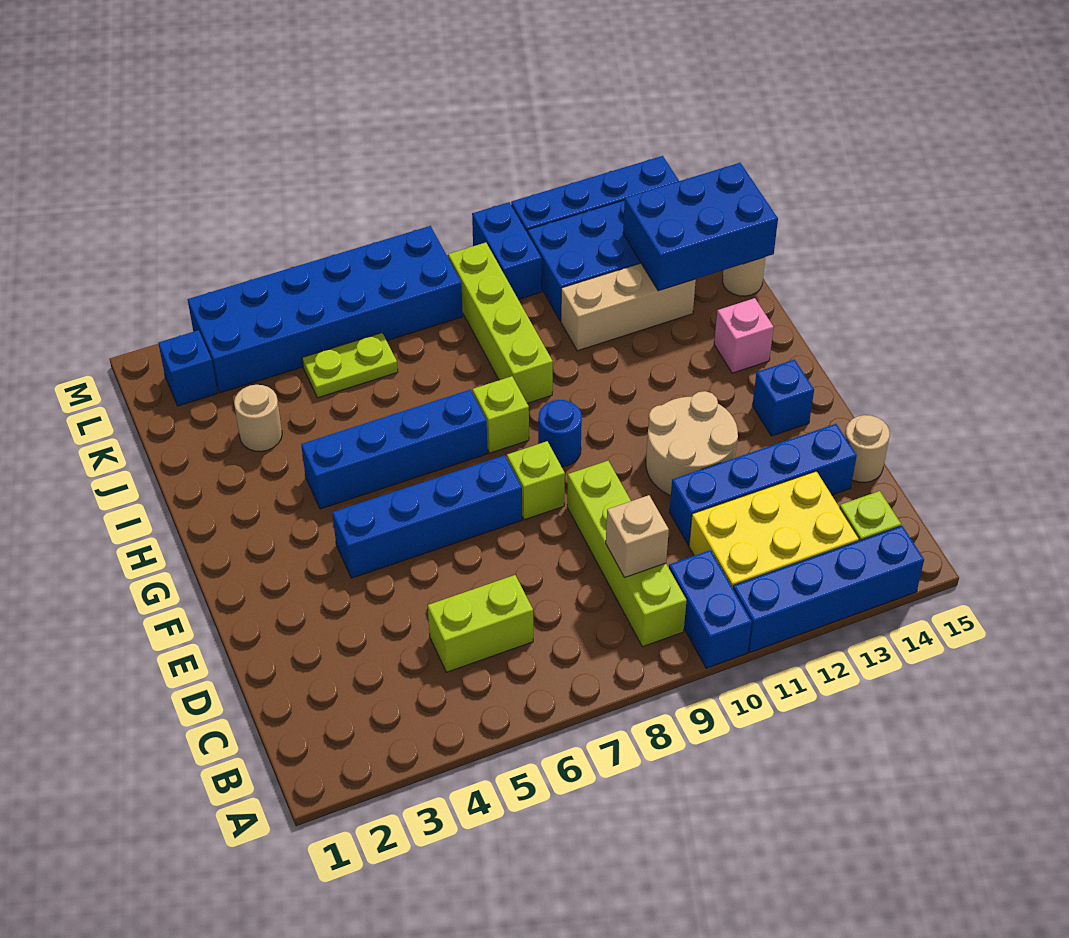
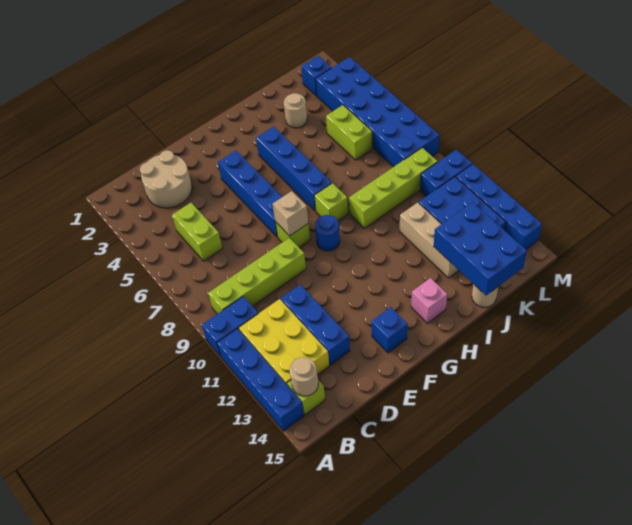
tan 1x1 brick [606,495,669,578] -> tan 1x1 brick moved to [273,191,308,236]
blue 1x4 brick [669,424,857,545] -> blue 1x3 brick [281,285,350,365]
tan 1x1 round brick [845,415,890,482] -> tan 1x1 round brick moved to [290,357,318,396]
tan 2x2 round brick [646,391,738,495] -> tan 2x2 round brick moved to [140,150,192,208]
lime 1x2 plate [302,333,398,398] -> lime 1x2 brick [326,105,372,160]

